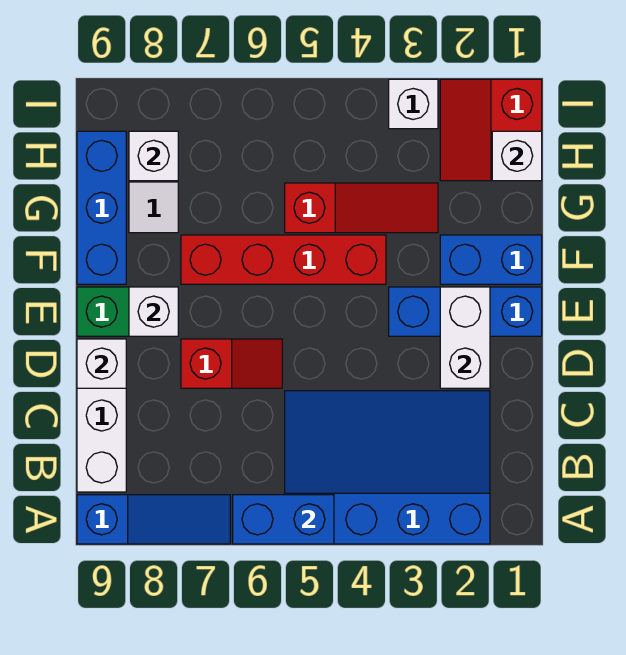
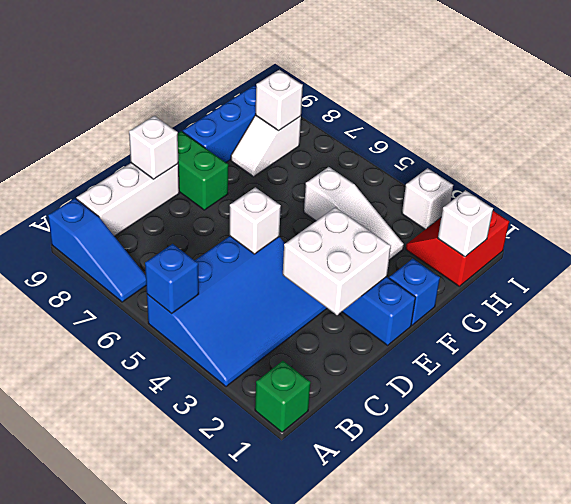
none -> green 1x1 brick [255,361,311,432]
blue 3x4 slope [285,391,490,544] -> blue 3x4 slope turned to [147,236,327,387]
blue 1x2 brick [233,495,334,544] -> blue 1x1 brick [145,244,199,314]
white 1x2 brick [440,287,490,388] -> white 2x2 brick [283,207,391,315]
red 1x2 slope [181,339,282,388] -> none
white 1x1 brick [129,287,178,336] -> white 1x1 brick moved to [230,187,281,254]
blue 1x2 brick [440,235,542,284] -> blue 1x1 brick [389,259,440,325]
red 1x4 brick [181,235,386,284] -> none
red 1x3 slope [285,183,438,233] -> white 1x3 slope [304,167,404,260]

